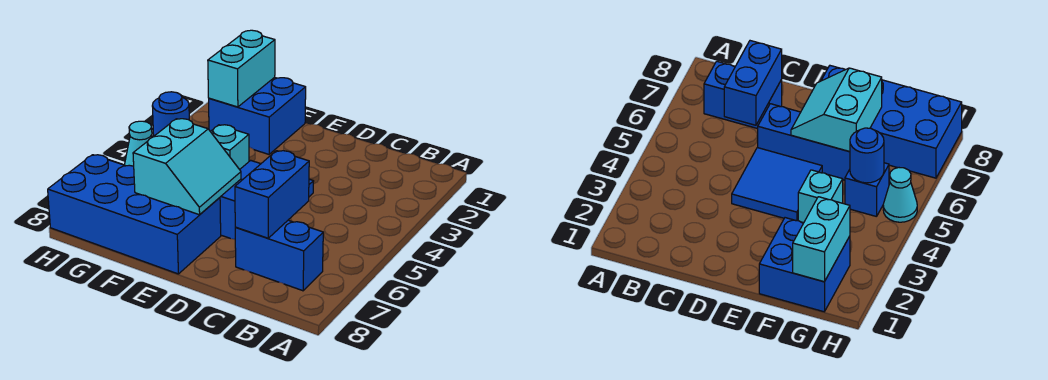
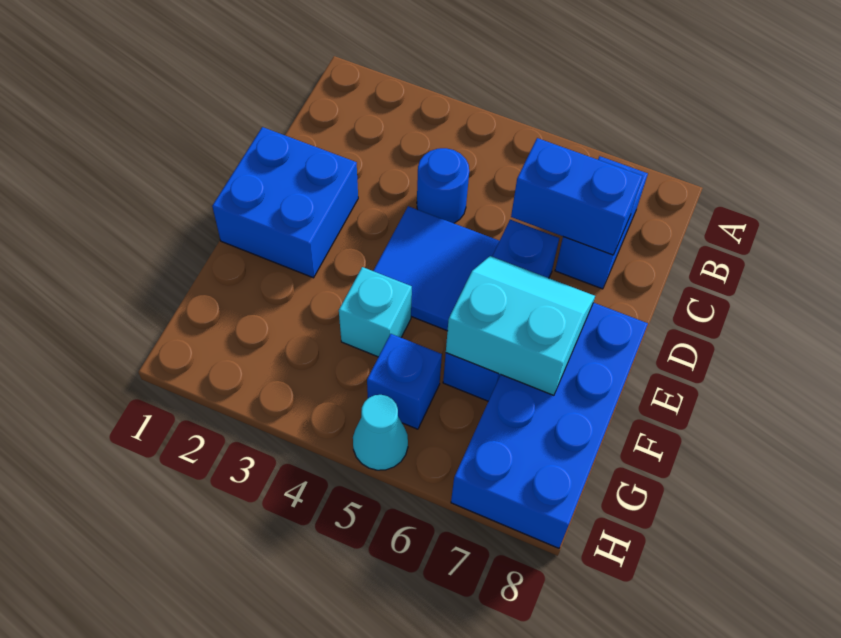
blue 2x2 brick [209,77,306,154] -> blue 2x2 brick moved to [212,127,358,278]
cyan 1x2 brick [208,30,275,107] -> none
blue 1x1 round brick [152,92,189,136] -> blue 1x1 round brick moved to [417,148,469,223]

